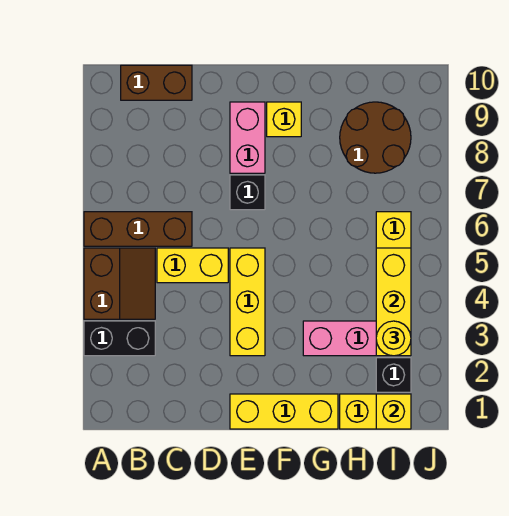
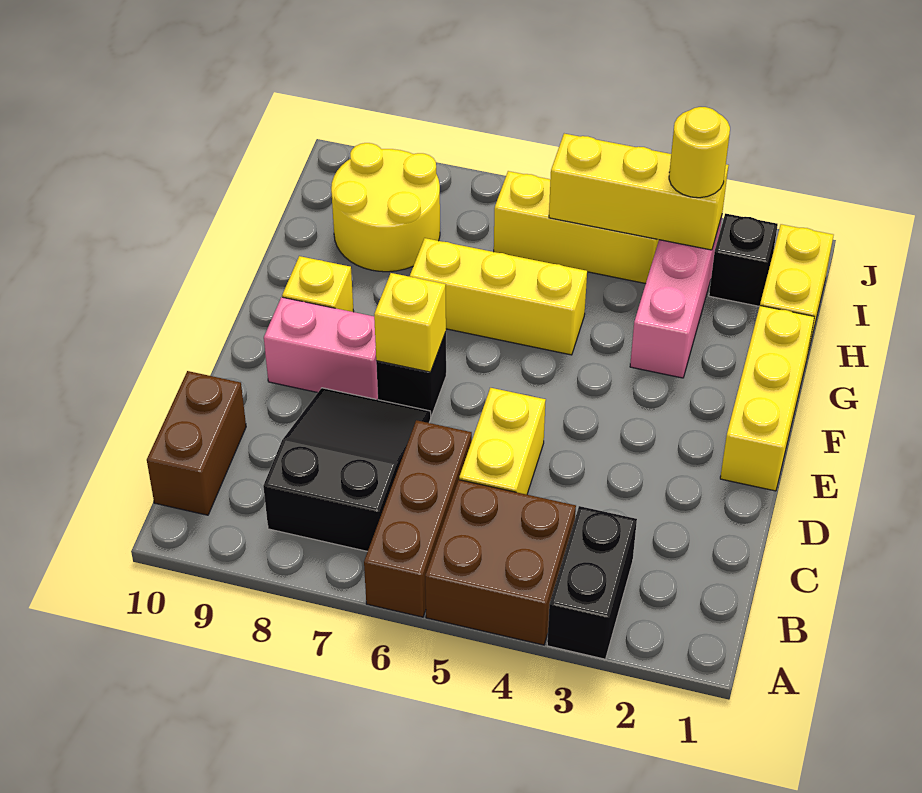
brown 2x2 slope [84,248,155,319] -> brown 2x2 brick [425,480,576,645]
none -> black 2x3 slope [263,388,431,551]
yellow 1x3 brick [230,248,265,356] -> yellow 1x3 brick moved to [409,238,587,355]
brown 2x2 round brick [340,102,411,173] -> yellow 2x2 round brick [331,143,440,272]
yellow 1x1 brick [376,394,411,429] -> yellow 1x1 brick moved to [374,273,446,372]

